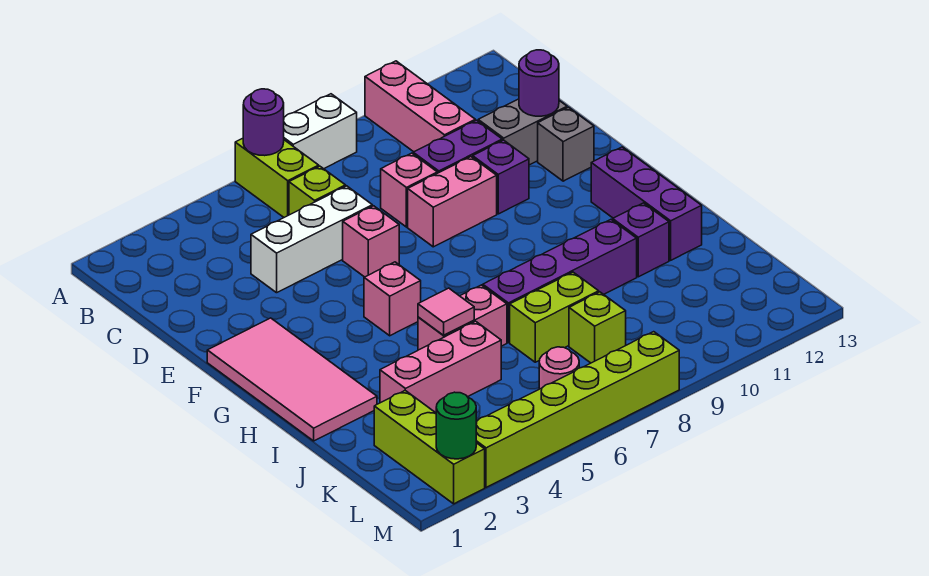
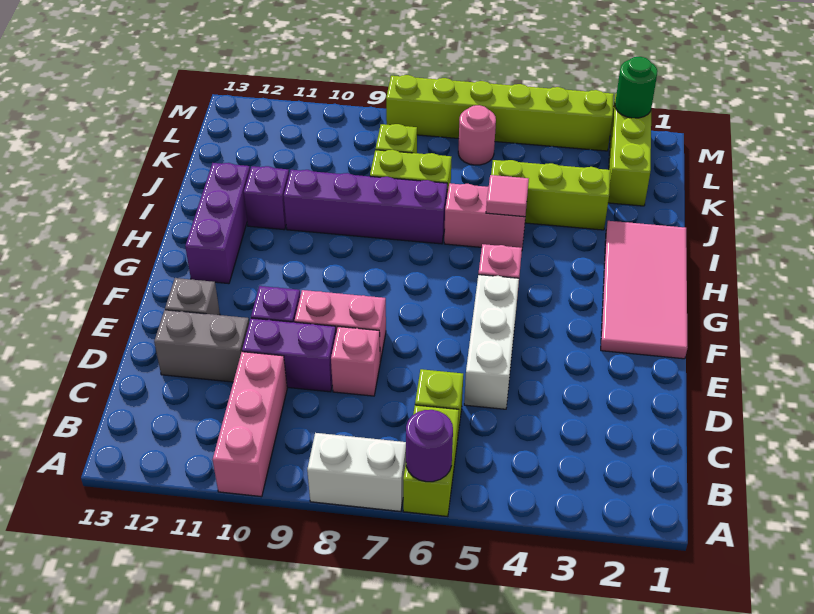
white 1x3 brick [251,186,372,293] -> white 1x3 brick turned to [464,275,519,409]
purple 1x1 round brick [519,50,559,116] -> none
pink 1x1 brick [343,206,399,277] -> none
pink 1x3 brick [380,321,501,413] -> lime 1x3 brick [491,160,610,230]

